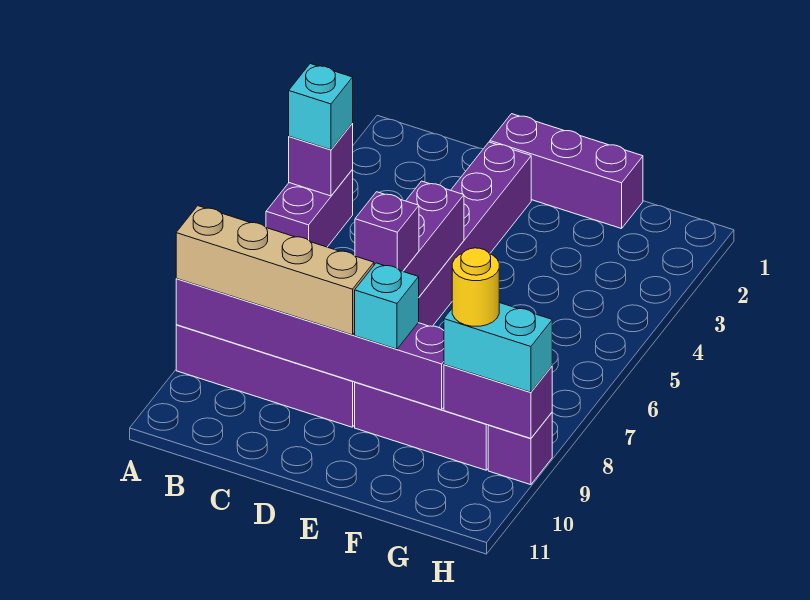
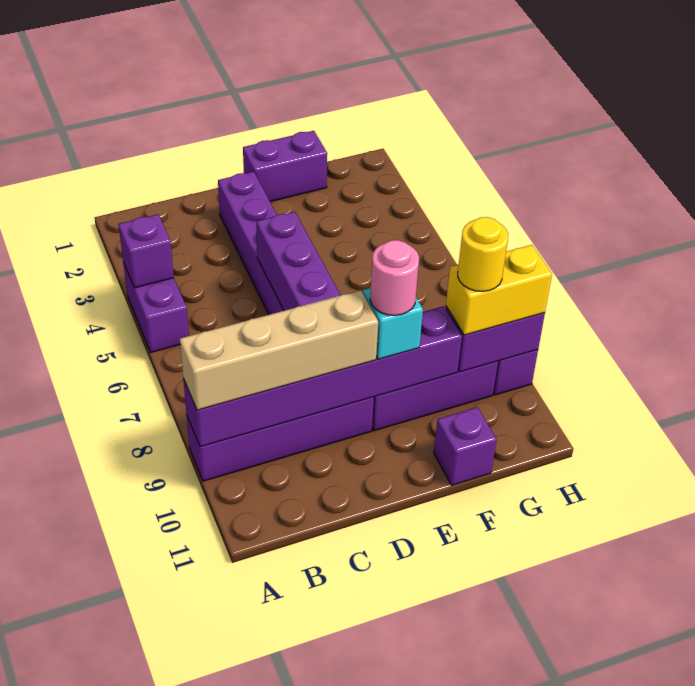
cyan 1x1 brick [289,64,353,150] -> none
purple 1x3 brick [490,114,643,229] -> purple 1x2 brick [243,131,327,202]
purple 1x1 brick [355,192,419,271] -> purple 1x1 brick moved to [434,407,497,485]
none -> pink 1x1 round brick [370,240,419,315]
cyan 1x2 brick [444,303,552,392] -> yellow 1x2 brick [446,245,552,335]

